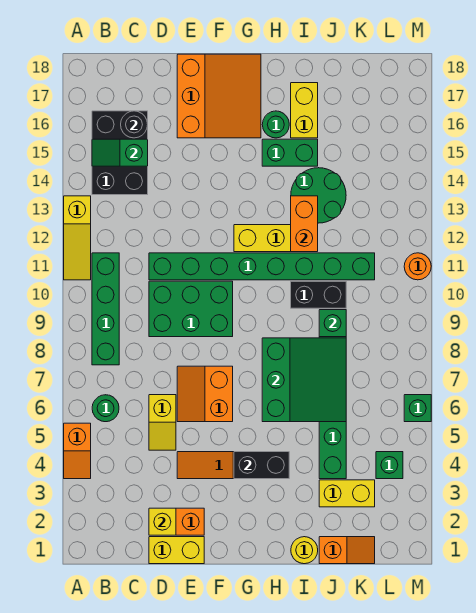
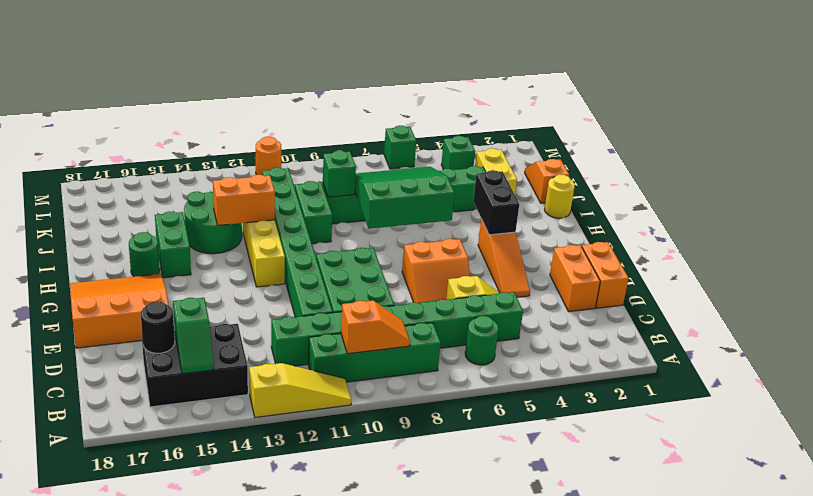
orange 1x2 slope [64,423,91,479] -> orange 1x2 slope moved to [341,301,410,354]
none -> green 1x8 brick [271,292,523,366]
yellow 1x2 brick [149,537,204,564] -> orange 1x2 brick [582,242,629,308]
yellow 1x1 brick [149,508,176,535] -> none
black 1x2 brick [291,281,346,308] -> green 1x2 brick [295,181,332,244]
yellow 1x2 brick [291,83,318,138] -> none

